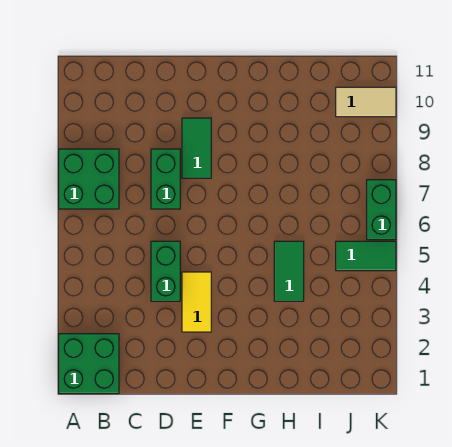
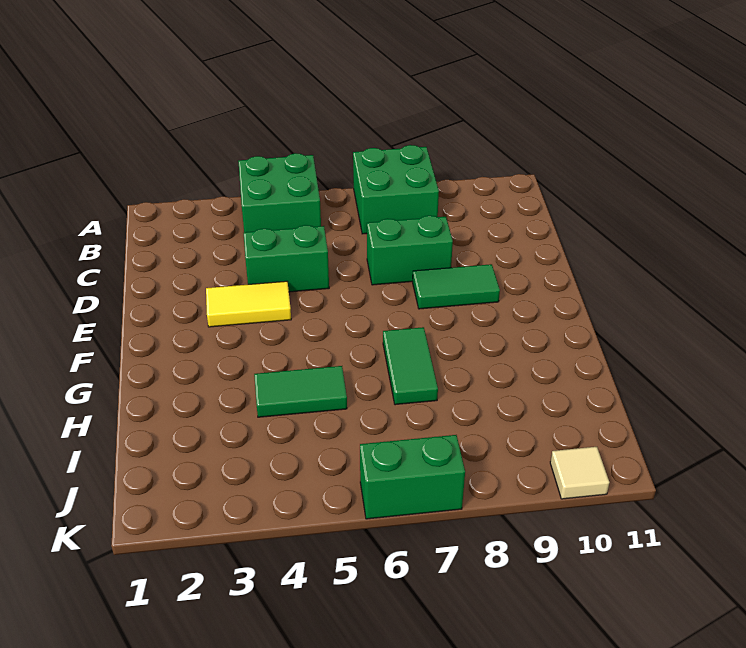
green 2x2 brick [59,334,119,394] -> green 2x2 brick moved to [238,153,321,232]
green 1x2 tile [336,241,396,271] -> green 1x2 tile moved to [383,327,438,405]
tan 1x2 tile [336,87,396,117] -> tan 1x1 tile [550,447,609,499]

